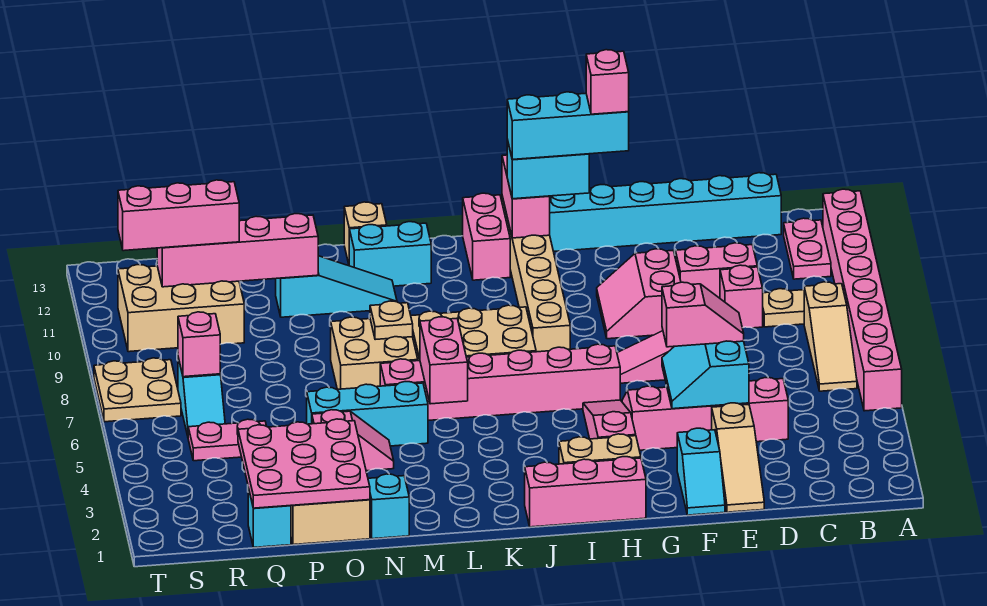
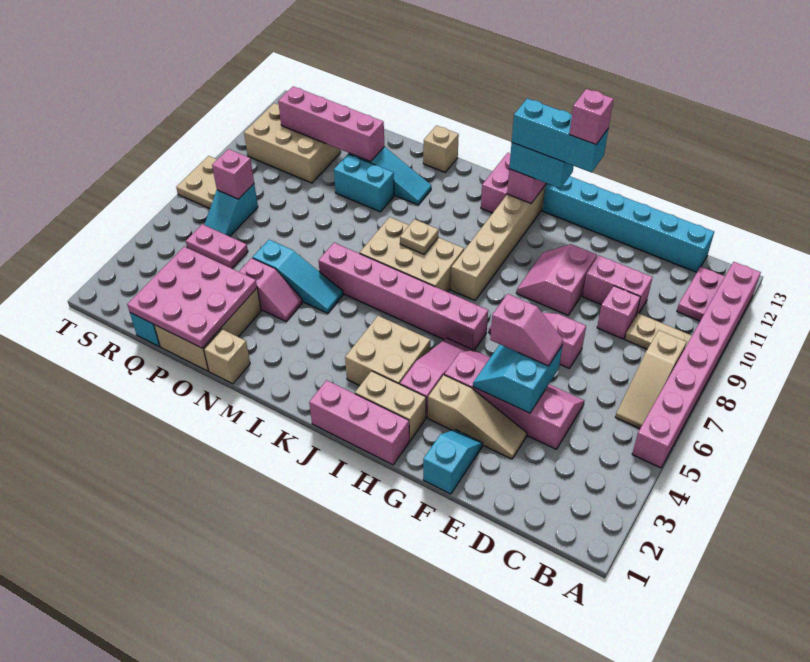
tan 1x3 slope [712,403,764,512] -> tan 1x3 slope turned to [428,375,527,459]
cyan 1x2 slope [677,428,725,515] -> cyan 1x2 slope turned to [423,429,483,494]
pink 1x2 brick [420,317,468,404] -> none
cyan 1x2 brick [349,222,431,286] -> cyan 1x2 brick moved to [334,154,394,212]
cyan 1x3 brick [307,382,428,446] -> cyan 1x3 slope [253,240,343,313]
tan 2x2 brick [331,317,418,389] -> tan 2x2 brick moved to [345,316,430,386]
tan 1x1 plate [370,301,413,340] -> tan 1x1 plate moved to [400,219,439,254]
cyan 1x1 brick [368,474,409,539] -> tan 1x1 brick [204,329,250,384]
pink 1x3 brick [118,180,239,251] -> none

